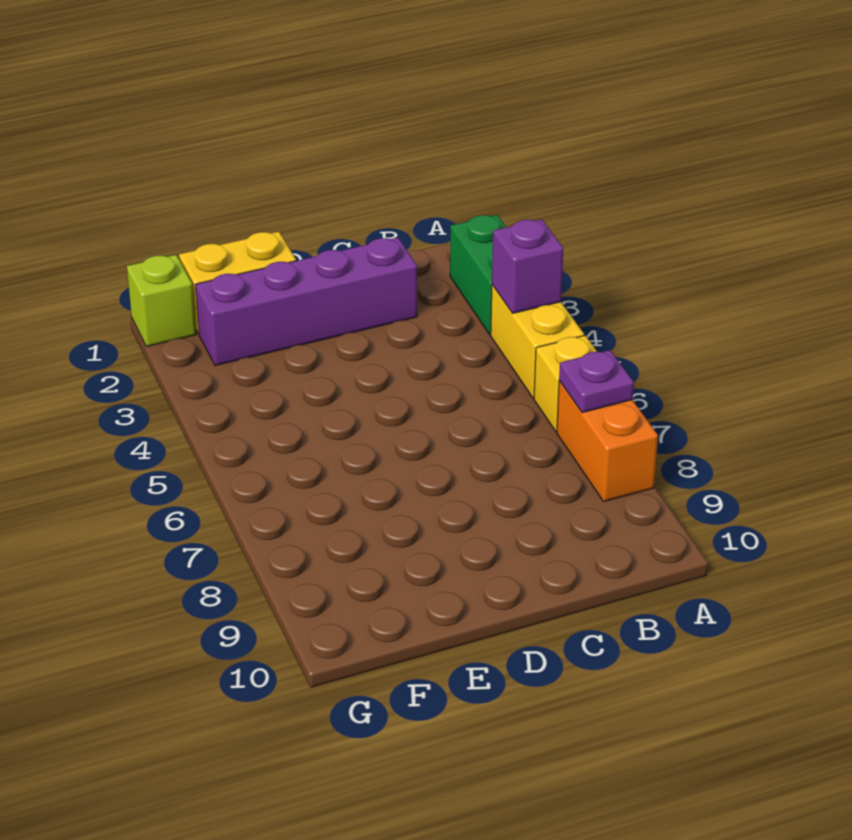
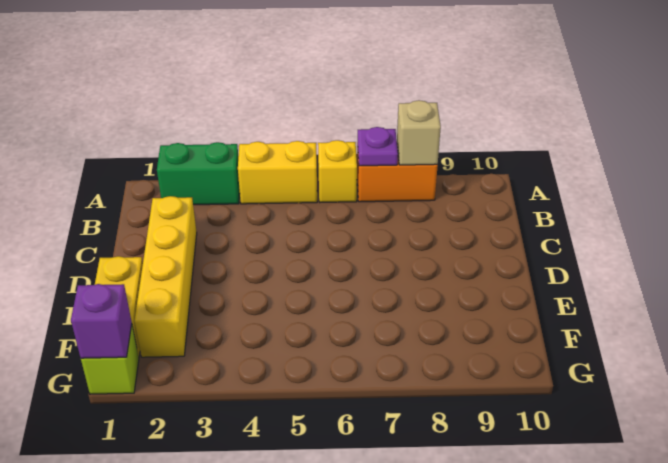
purple 1x1 brick [492,219,563,313] -> purple 1x1 brick moved to [71,284,132,358]
none -> tan 1x1 brick [397,100,441,165]
purple 1x4 brick [195,238,417,366] -> yellow 1x4 brick [134,196,197,357]

